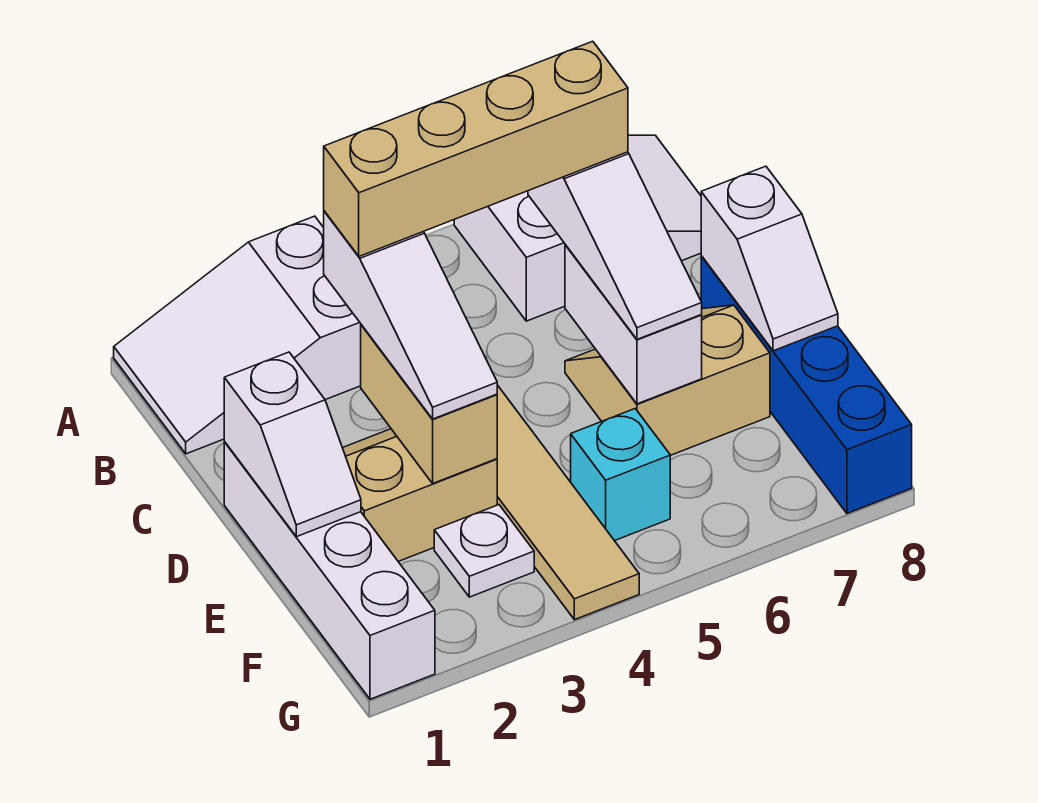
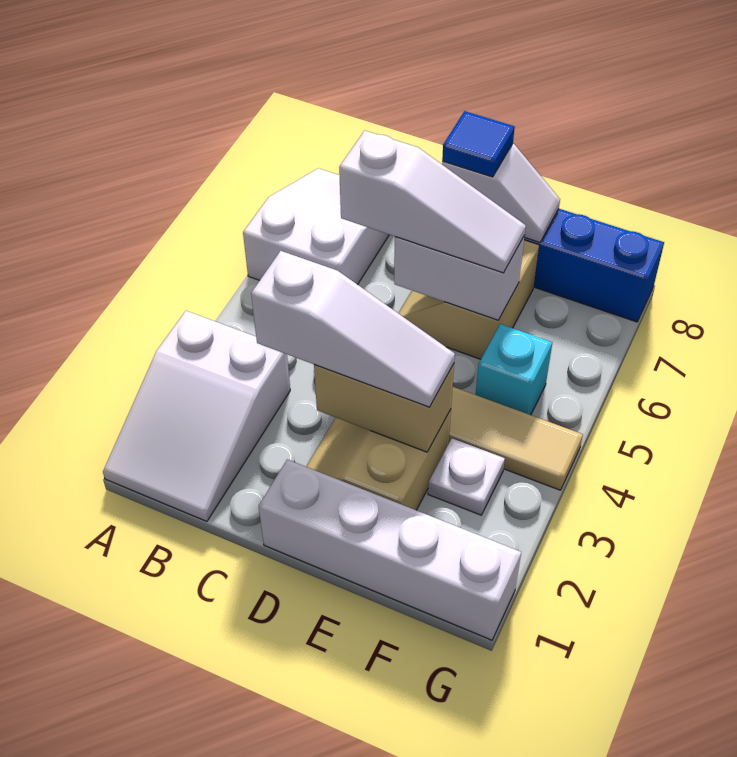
tan 1x4 brick [324,41,628,256] -> none
white 1x2 slope [224,352,361,537] -> none
none -> blue 1x1 tile [442,111,515,177]

